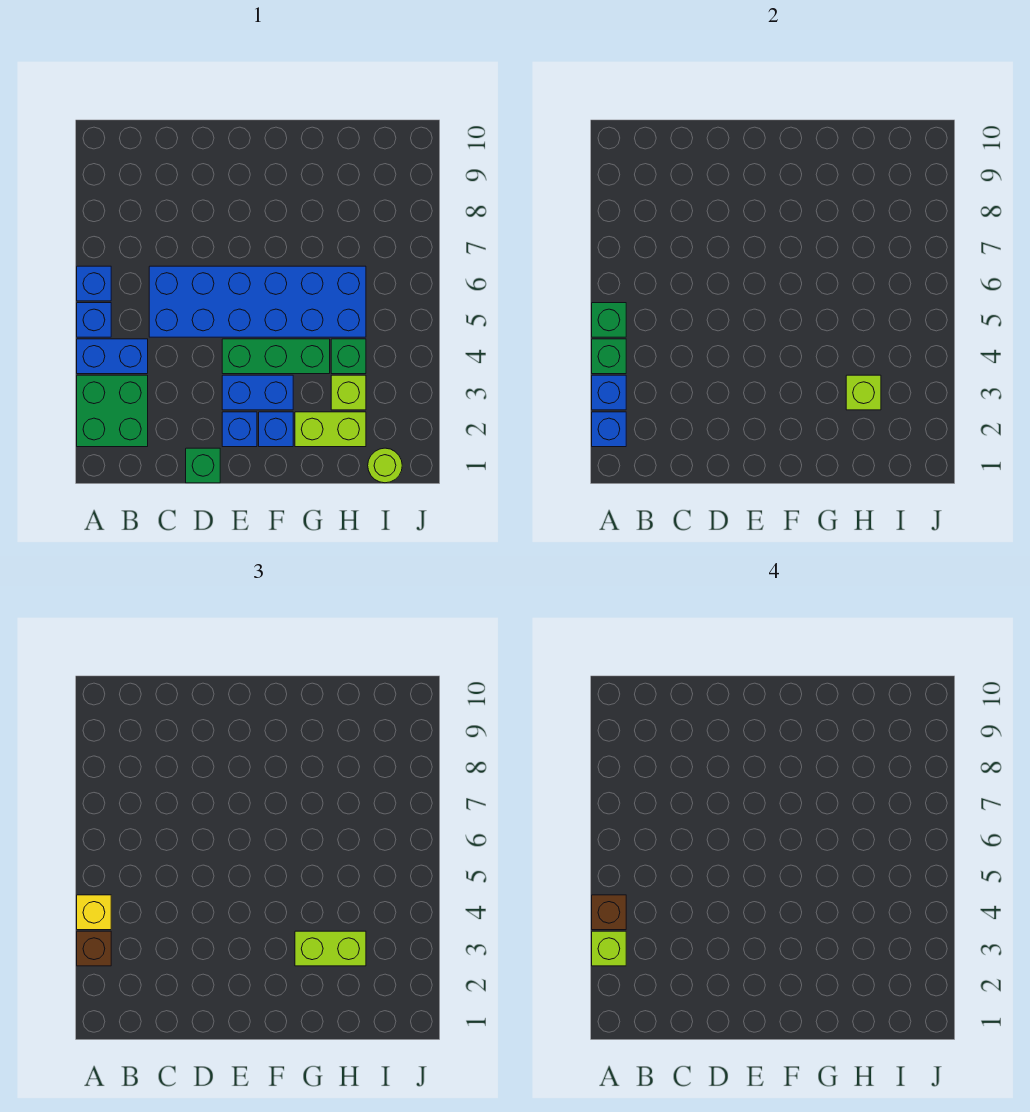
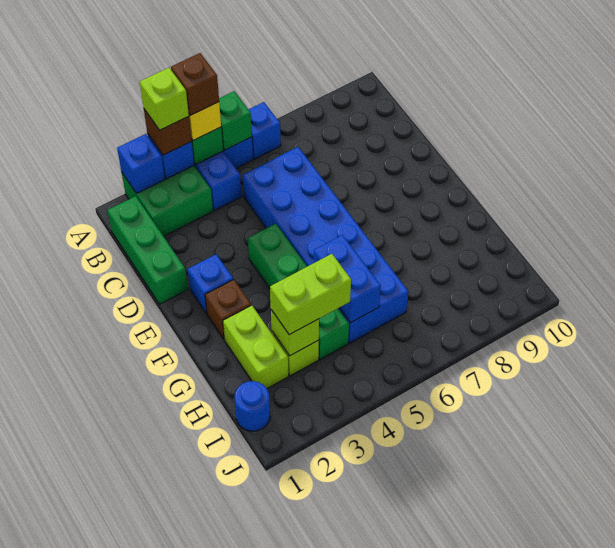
green 1x1 brick [186,448,220,483] -> green 1x3 brick [107,196,188,304]
blue 1x2 brick [222,375,293,410] -> blue 1x2 brick moved to [314,235,381,323]
blue 1x1 brick [259,412,293,447] -> brown 1x1 brick [205,279,251,339]
lime 1x2 brick [295,931,366,966] -> lime 1x2 brick turned to [270,254,351,335]
lime 1x1 round brick [368,448,402,483] -> blue 1x1 round brick [234,381,270,431]

